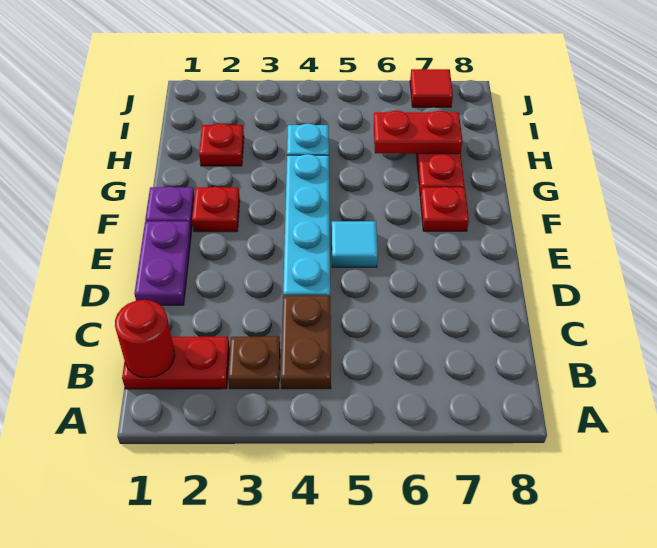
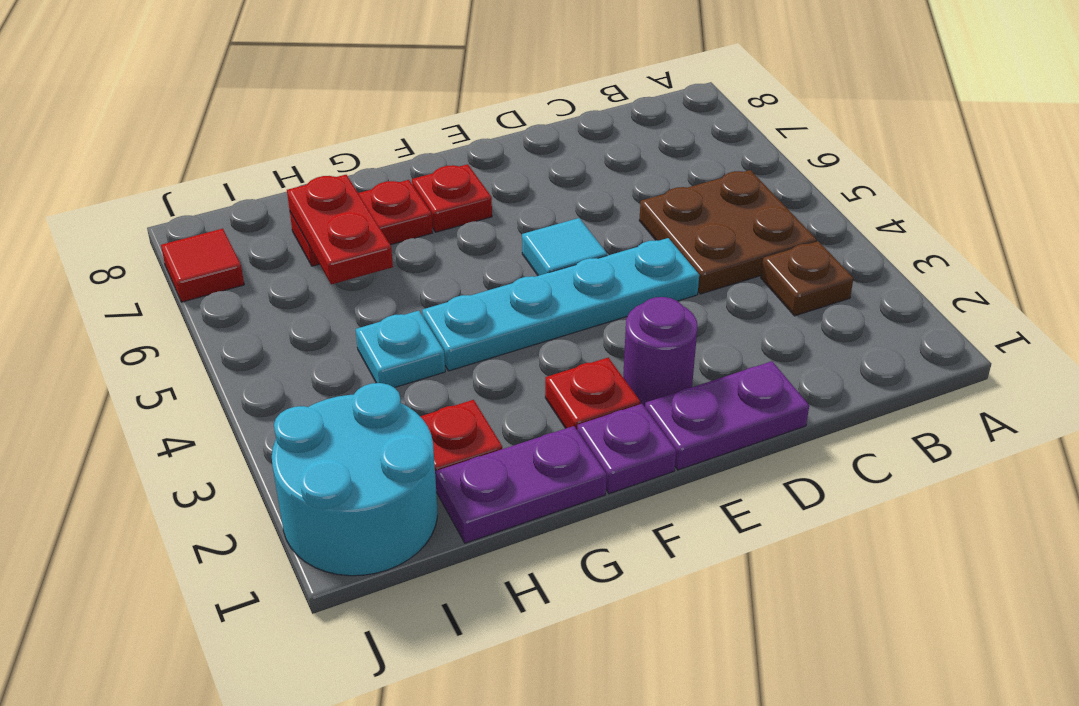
red 1x2 plate [122,337,230,389] -> none
red 1x1 round brick [115,300,175,378] -> none
brown 1x2 plate [281,296,331,389] -> brown 2x2 plate [639,170,817,294]
none -> purple 1x1 round brick [623,297,697,407]
none -> purple 1x2 plate [435,426,606,543]
none -> cyan 2x2 round brick [272,383,437,576]

